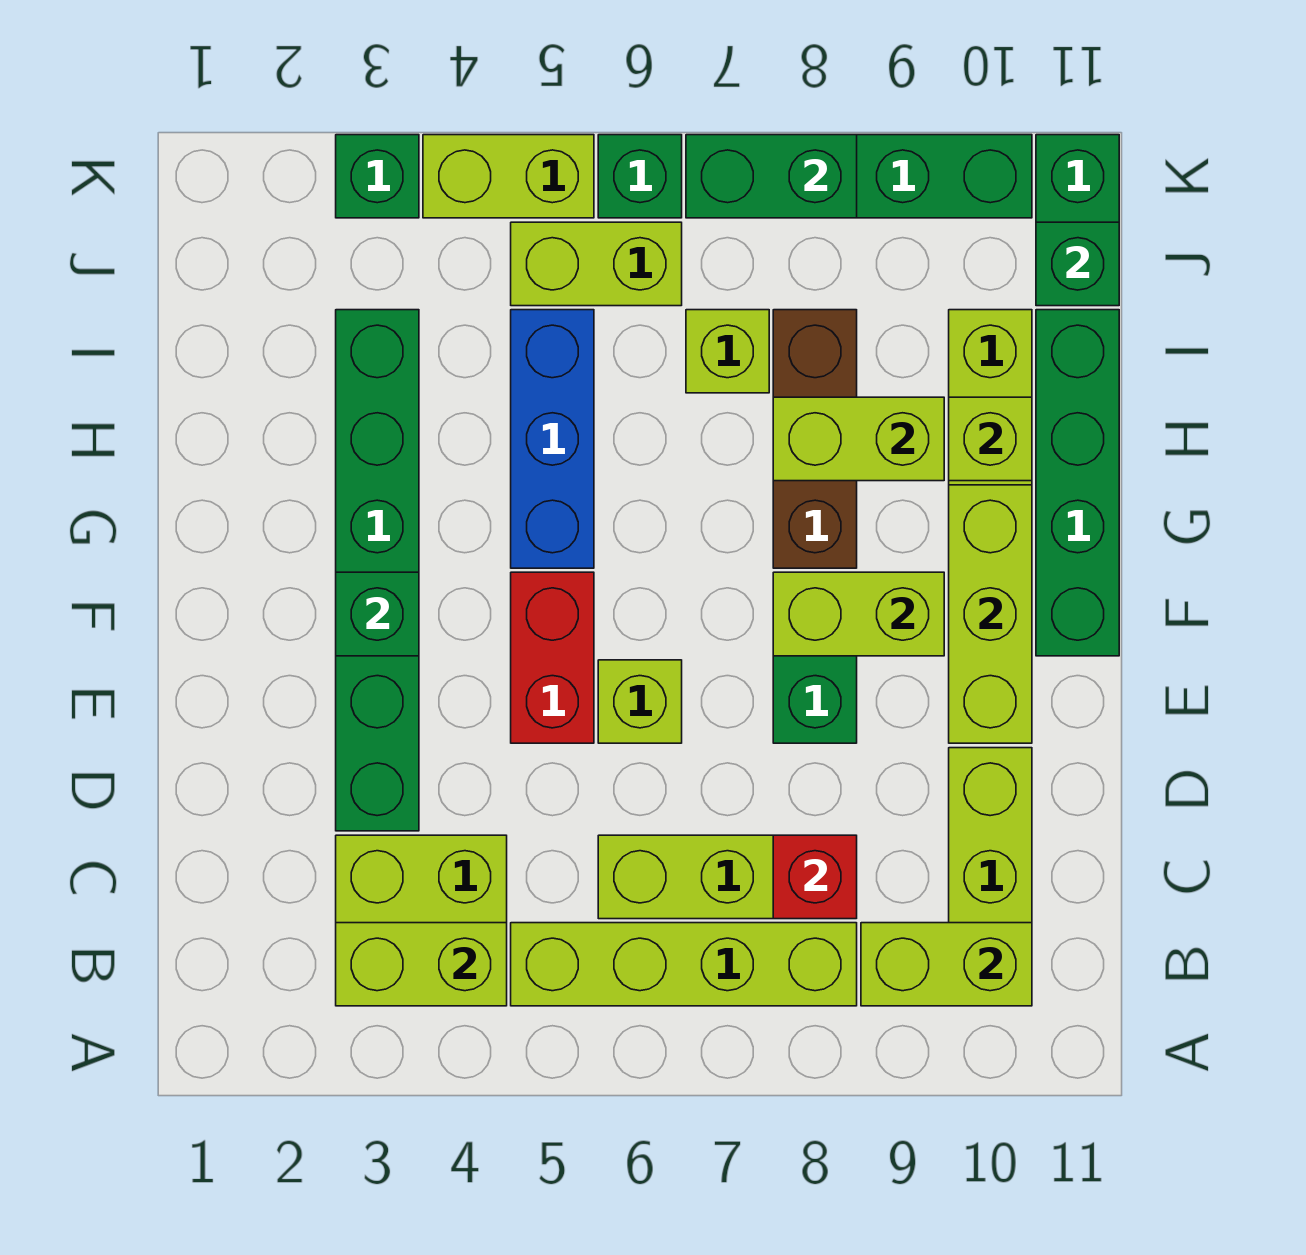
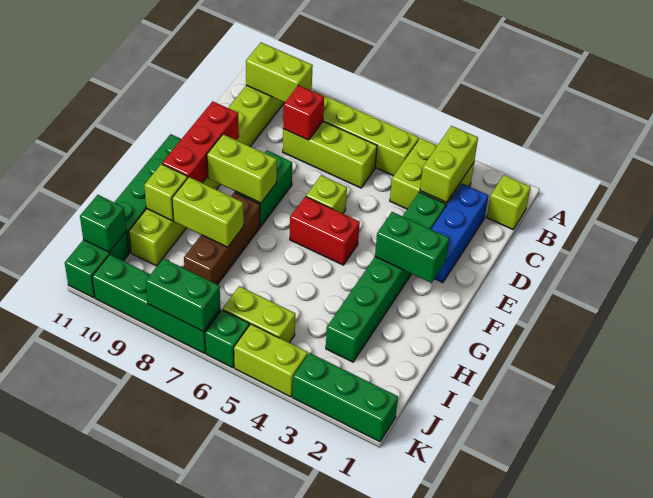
lime 1x2 brick [336,923,507,1006] -> lime 1x2 brick turned to [420,126,478,203]
red 1x2 brick [511,572,594,743] -> red 1x2 brick turned to [290,197,360,265]
lime 1x3 brick [949,485,1032,743] -> red 1x3 brick [162,101,239,183]
green 1x1 brick [336,572,419,656] -> green 1x2 brick [375,212,449,283]
blue 1x3 brick [511,310,594,568] -> blue 1x3 brick moved to [431,184,489,283]
lime 1x1 brick [686,310,769,393] -> lime 1x1 brick moved to [487,175,531,230]
green 1x1 brick [336,135,419,218] -> green 1x3 brick [292,353,398,442]

